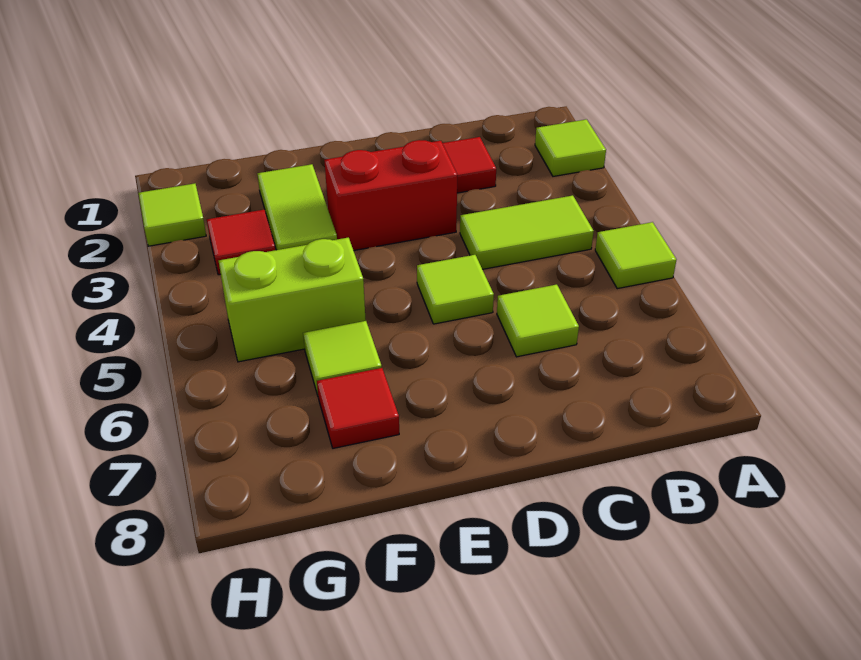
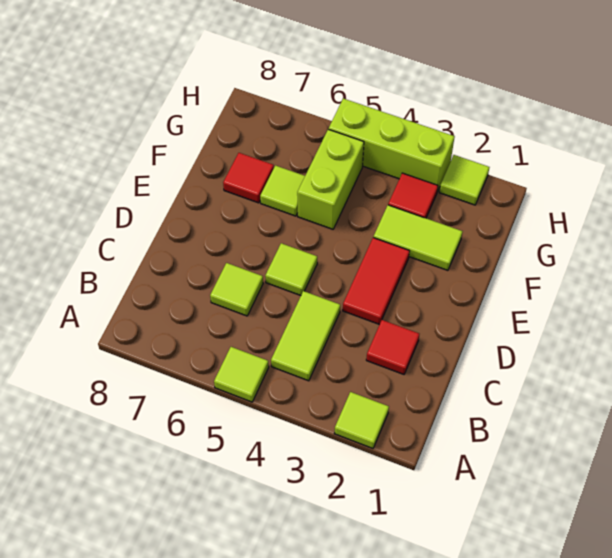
red 1x2 brick [324,140,457,251] -> red 1x2 tile [343,238,410,324]
none -> lime 1x3 brick [329,98,455,192]

